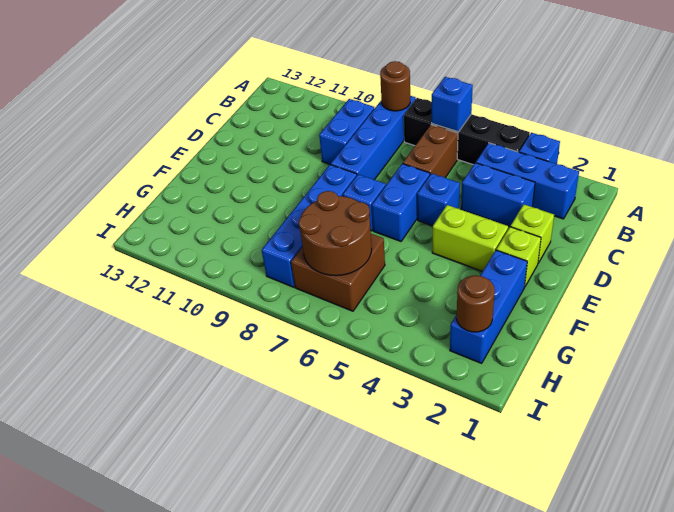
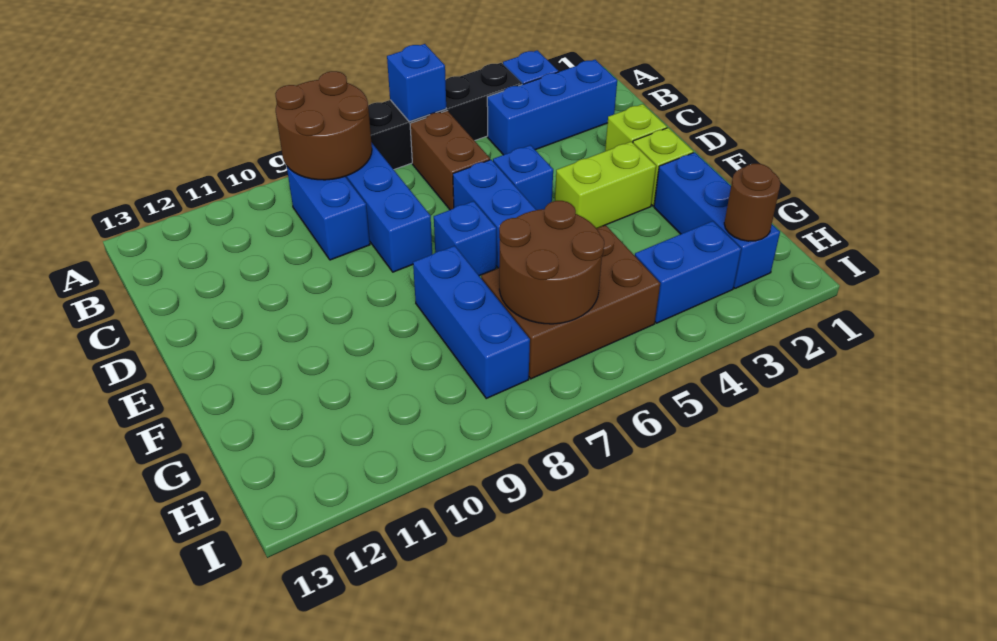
brown 1x1 round brick [380,61,410,111] -> brown 2x2 round brick [275,71,372,180]
blue 1x2 brick [461,163,535,227] -> blue 1x2 brick moved to [635,221,741,323]
blue 1x4 brick [262,165,357,287] -> blue 1x3 brick [413,246,530,398]
brown 2x2 brick [291,234,385,311] -> brown 2x3 brick [481,225,660,379]

